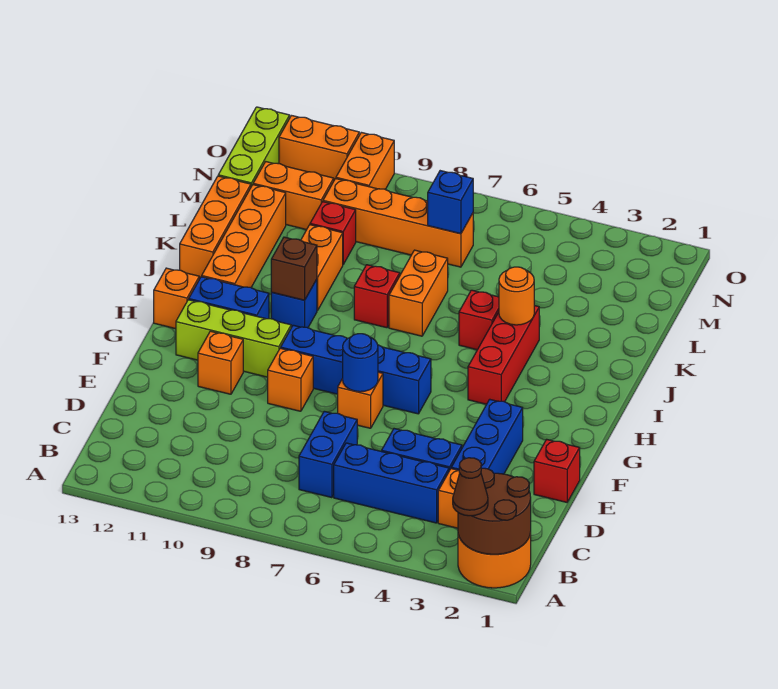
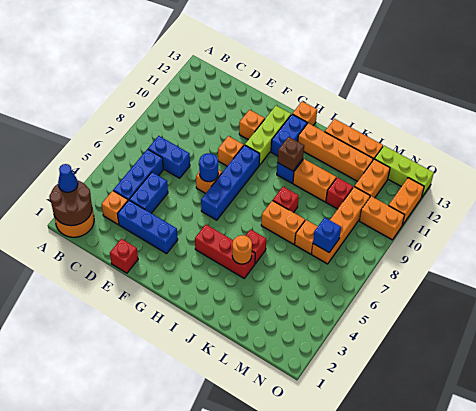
brown 1x1 cone [453,458,488,516] -> blue 1x1 cone [58,164,78,192]
none -> orange 1x1 brick [295,220,318,254]

